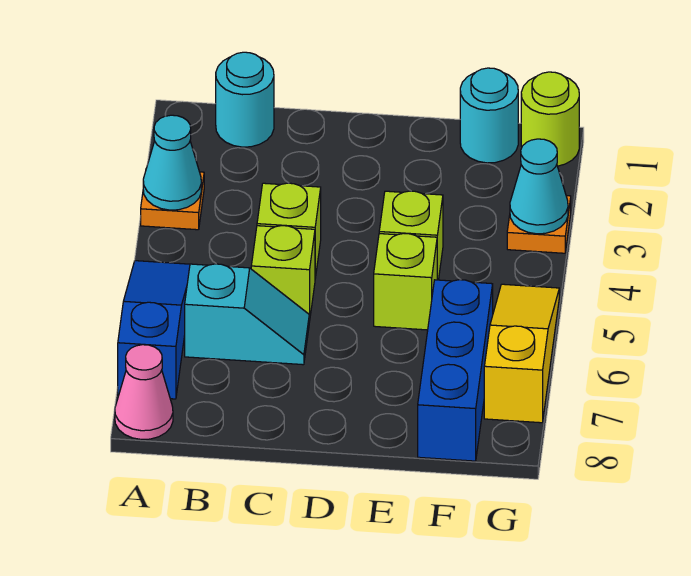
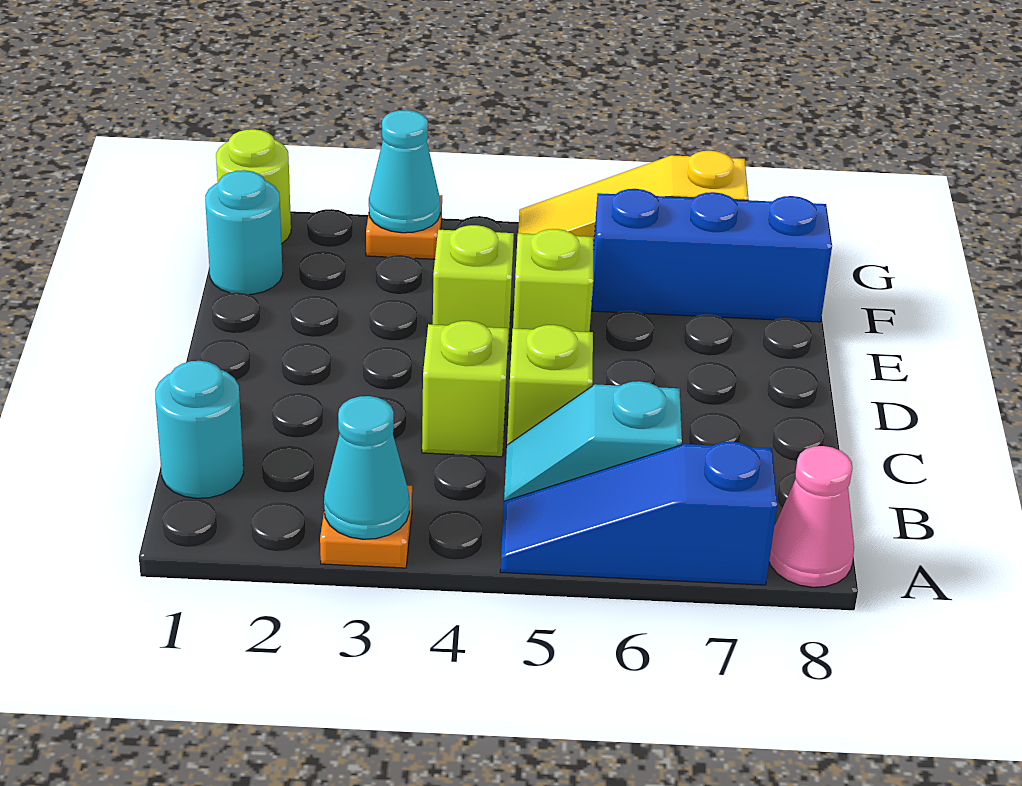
cyan 1x2 slope [185,264,309,365] -> cyan 1x2 slope turned to [504,381,682,501]

